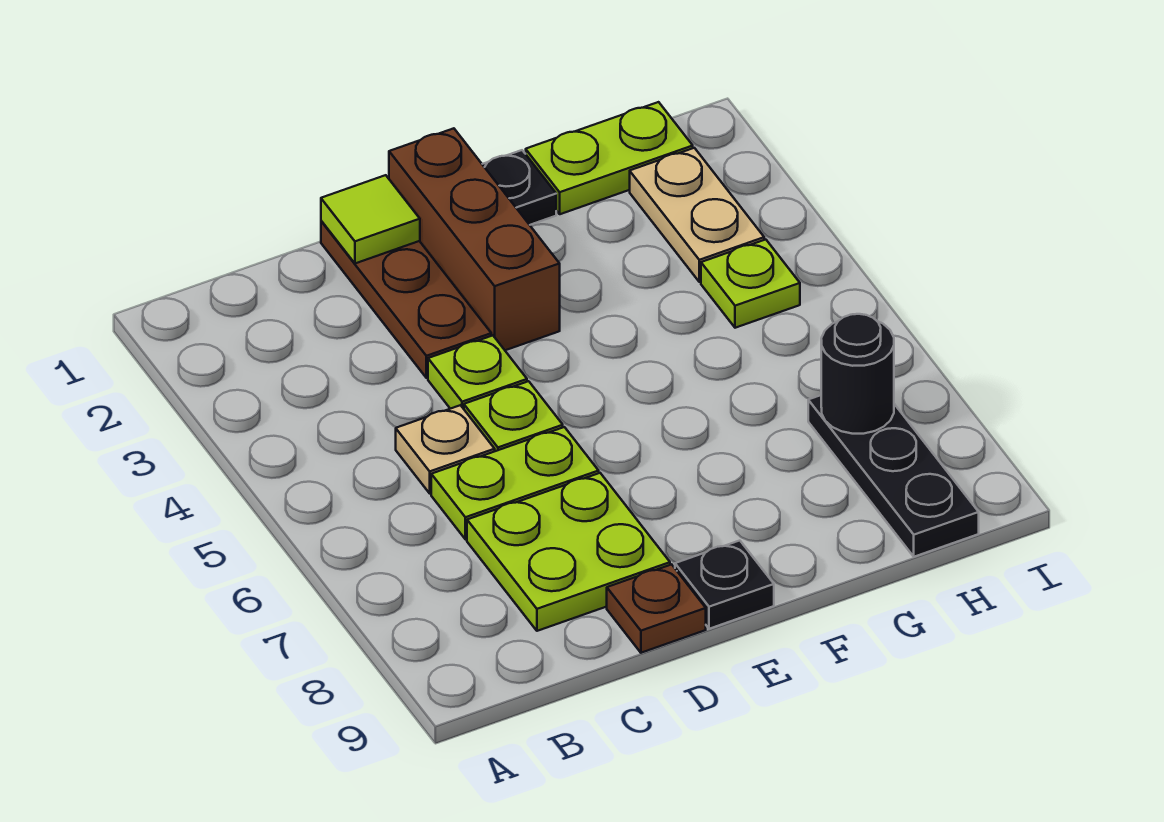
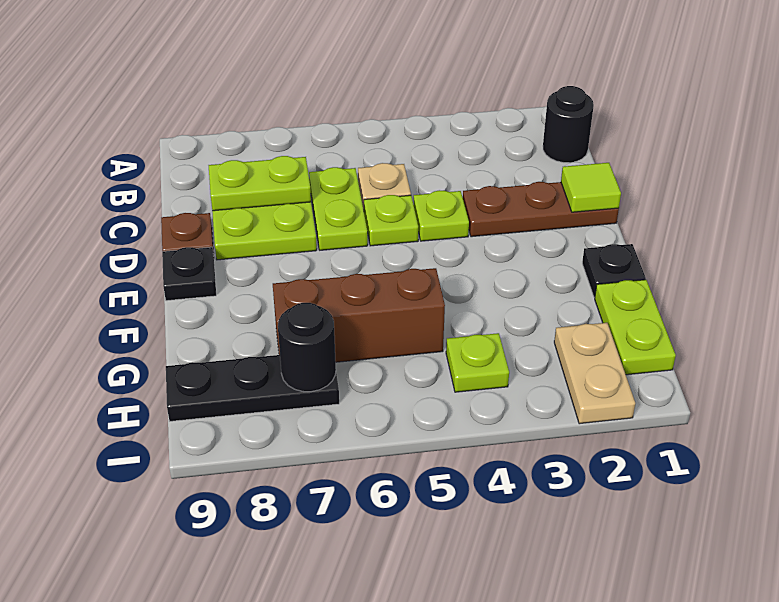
none -> black 1x1 round brick [543,86,594,163]
none -> lime 1x2 plate [209,156,311,211]
brown 1x3 brick [389,128,560,350] -> brown 1x3 brick moved to [273,268,445,362]
tan 1x2 plate [630,148,764,282] -> tan 1x2 plate turned to [554,323,635,424]

